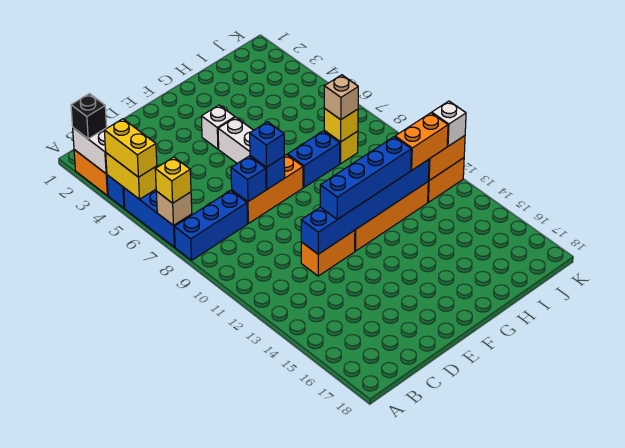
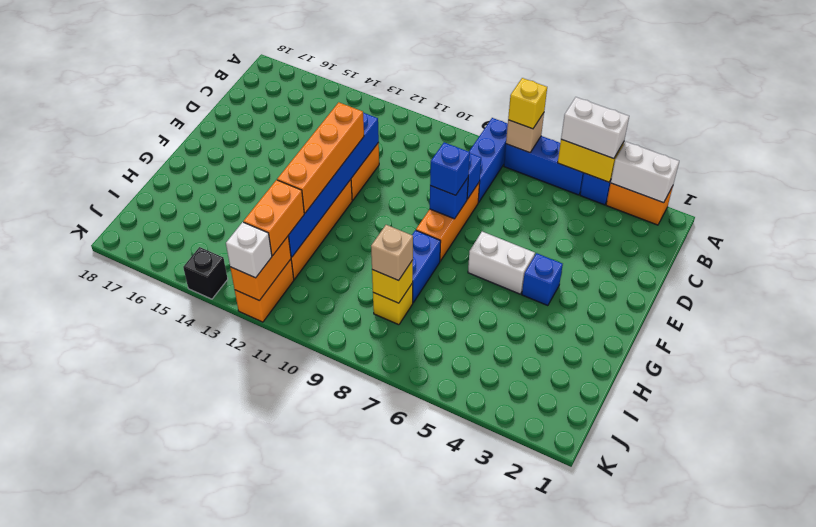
black 1x1 brick [71,94,107,139] -> black 1x1 brick moved to [183,247,228,299]
yellow 1x2 brick [104,119,157,177] -> white 1x2 brick [561,97,629,159]
blue 1x4 brick [320,137,411,219] -> orange 1x4 brick [277,102,364,213]
white 1x1 brick [201,105,235,149] -> blue 1x1 brick [522,253,563,306]

